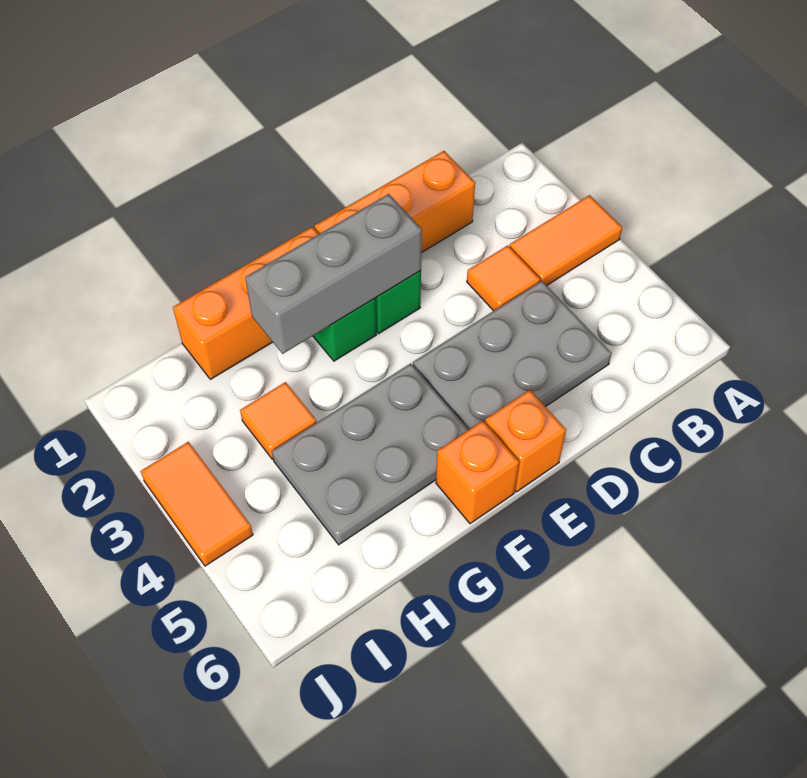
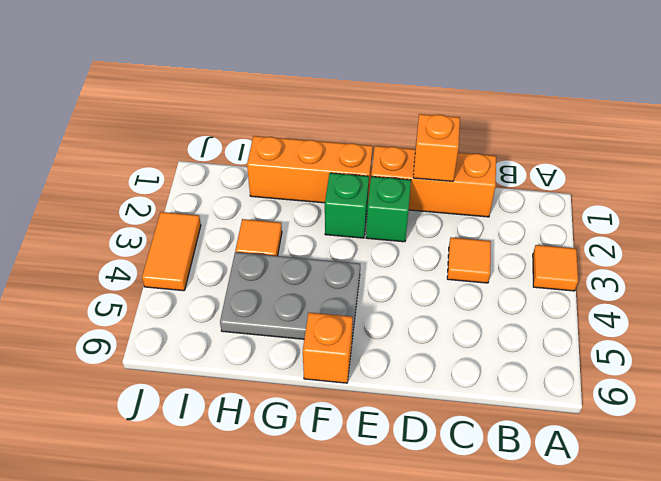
orange 1x2 tile [510,195,622,285] -> orange 1x1 tile [533,245,578,291]
grey 2x3 plate [413,281,612,429] -> none
grey 1x3 brick [245,194,422,354] -> none
orange 1x1 brick [485,390,566,492] -> orange 1x1 brick moved to [413,114,460,181]

